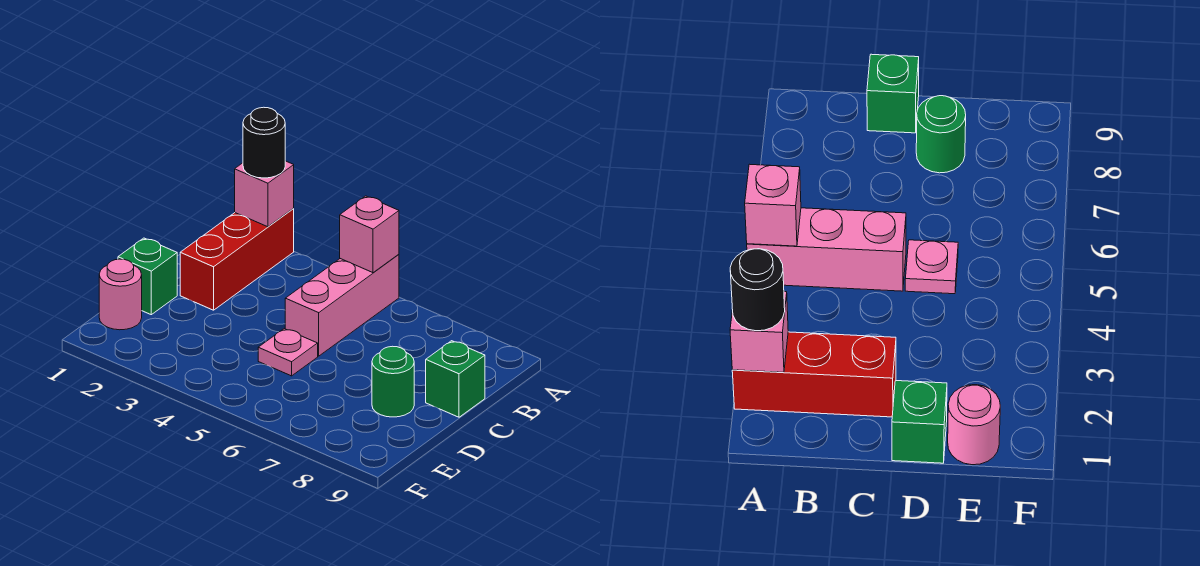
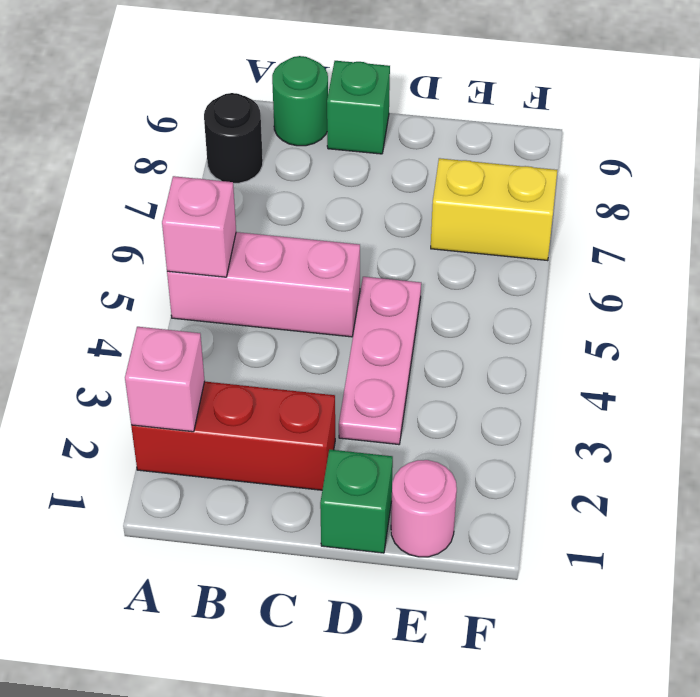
black 1x1 round brick [243,107,285,178] -> black 1x1 round brick moved to [204,93,263,183]
pink 1x1 plate [258,329,318,376] -> pink 1x3 plate [339,277,421,445]
green 1x1 round brick [372,346,414,417] -> green 1x1 round brick moved to [272,56,328,146]
none -> yellow 1x2 brick [431,158,557,261]

